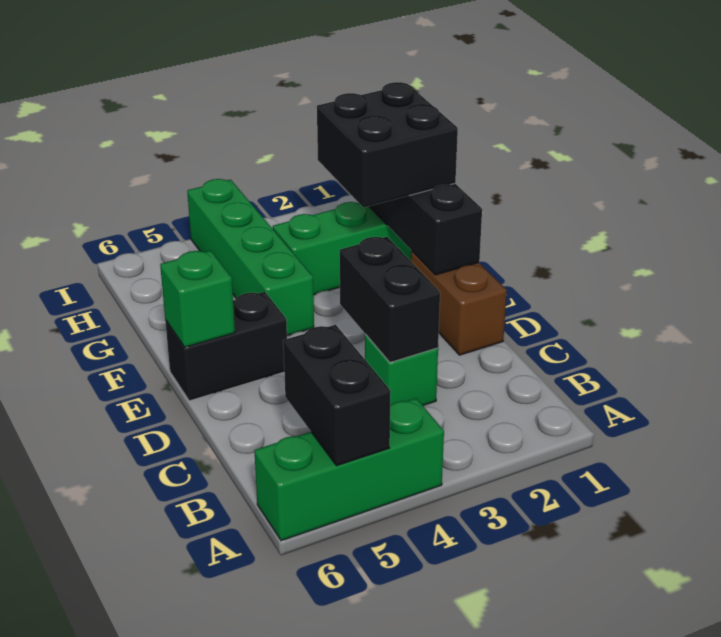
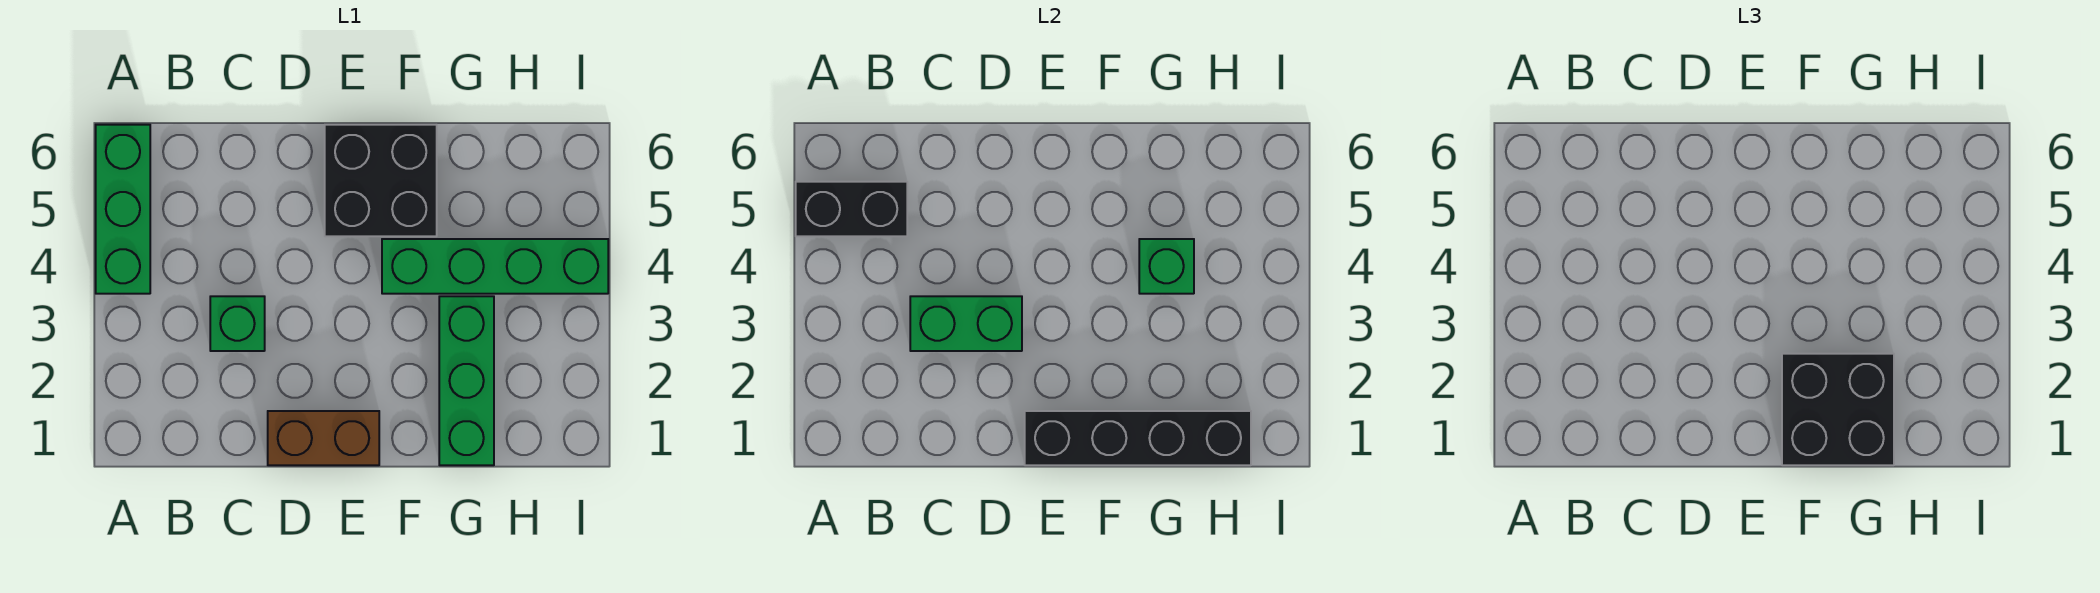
black 1x2 brick [340,237,440,363] -> green 1x2 brick [910,296,1022,351]
black 1x2 brick [165,292,287,401] -> black 2x2 brick [325,125,437,236]
green 1x1 brick [160,251,235,347] -> green 1x1 brick moved to [1139,239,1194,294]

